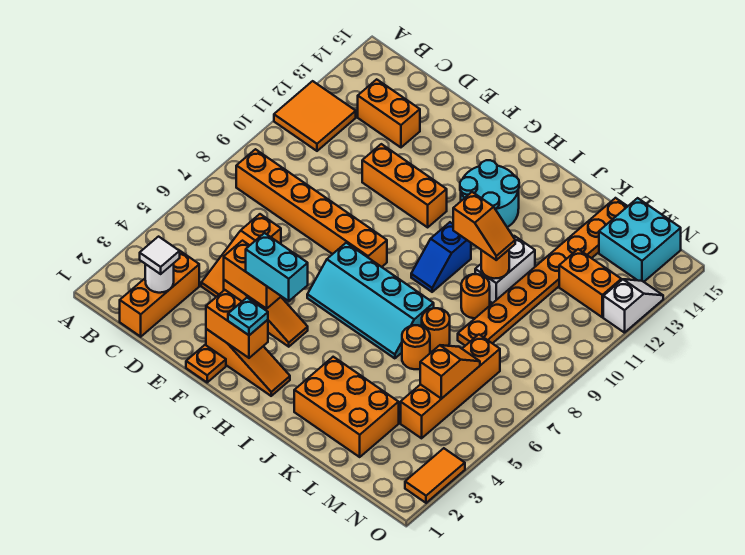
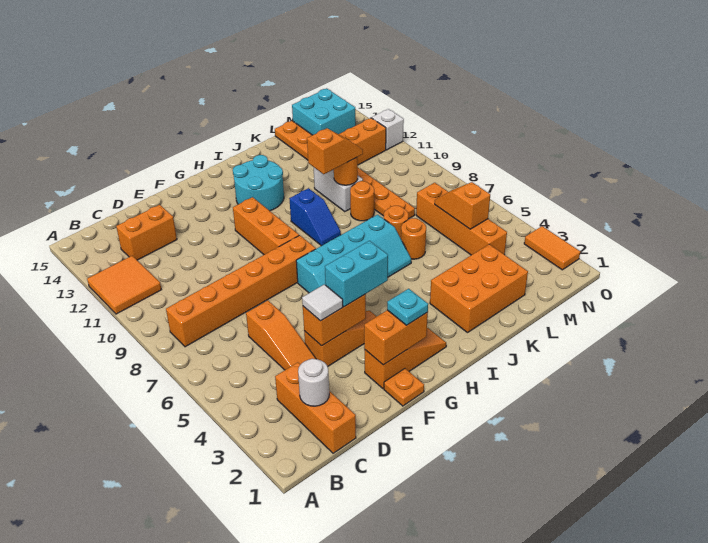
white 1x1 tile [140,237,180,274] -> white 1x1 tile moved to [302,284,343,321]
orange 1x3 brick [362,144,447,227] -> orange 1x3 brick turned to [233,197,299,255]

